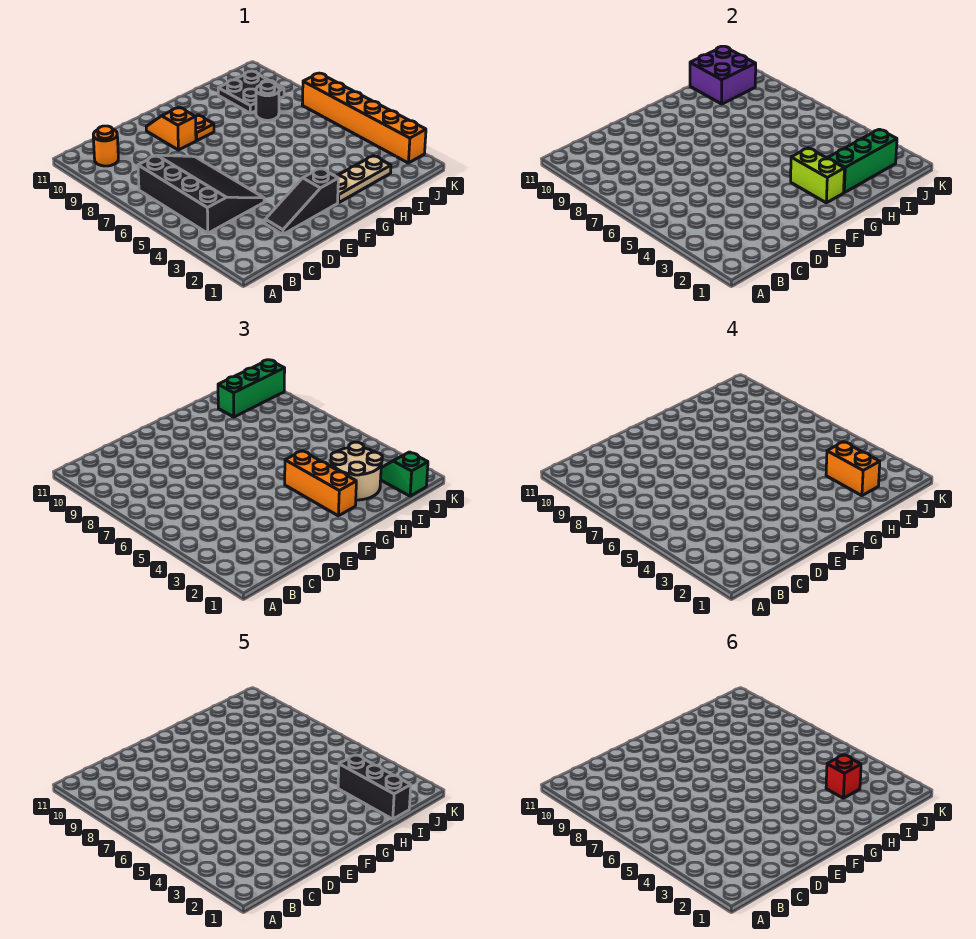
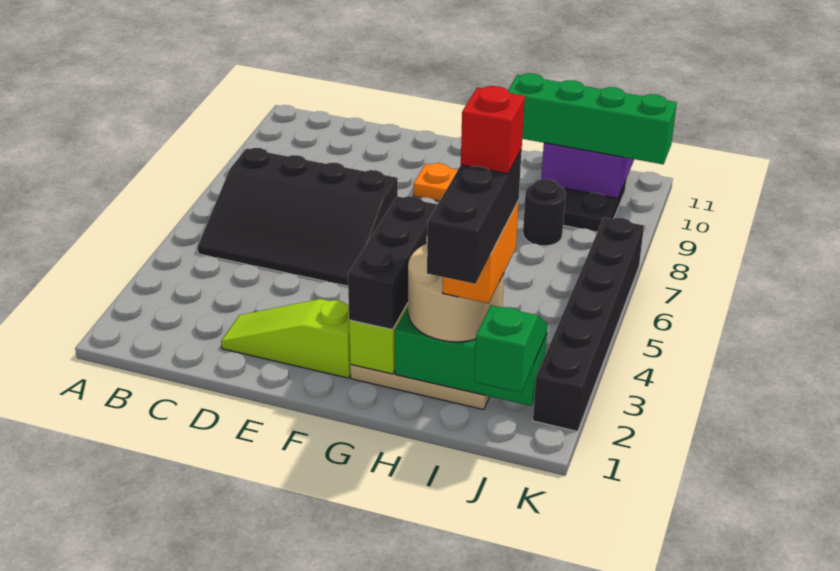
black 3x4 slope [138,155,264,233] -> black 3x4 slope turned to [198,148,398,286]
orange 1x1 round brick [93,126,118,166] -> none
black 1x3 slope [265,168,338,234] -> lime 1x3 slope [221,299,351,378]
orange 1x2 slope [146,107,196,150] -> none
orange 1x3 brick [285,451,356,516] -> black 1x3 brick [348,196,438,330]
green 1x3 brick [218,360,285,417] -> green 1x4 brick [508,73,677,164]
orange 1x6 brick [302,73,426,163] -> black 1x6 brick [533,218,644,431]

